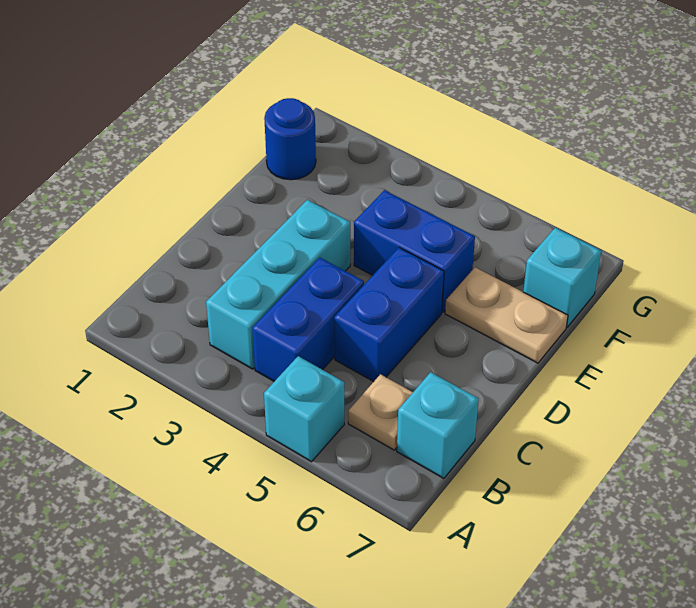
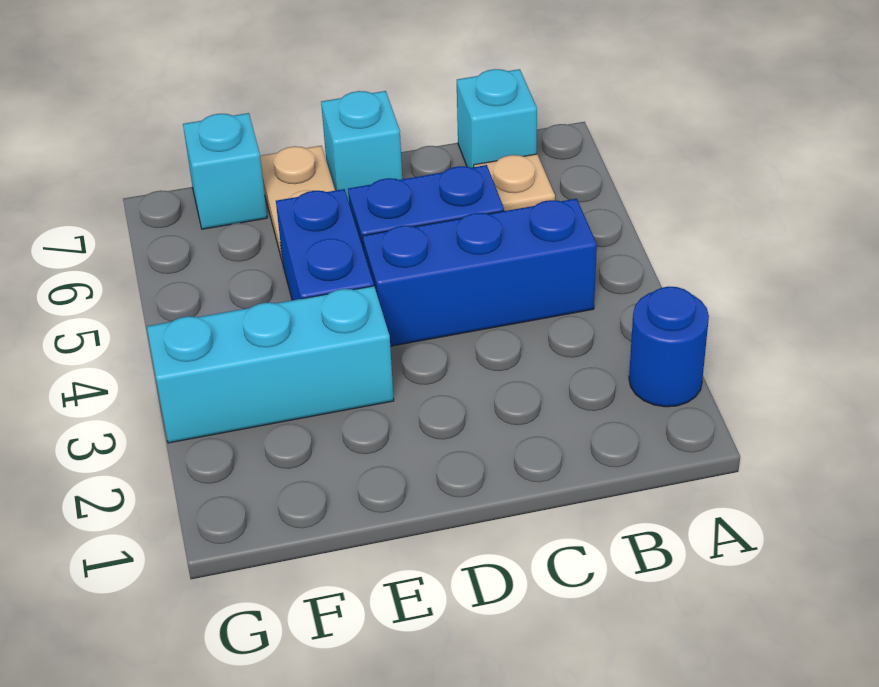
cyan 1x1 brick [264,356,344,462] -> cyan 1x1 brick moved to [321,91,402,202]
cyan 1x3 brick [206,200,350,369] -> cyan 1x3 brick moved to [147,286,394,443]
blue 1x2 brick [252,258,364,381] -> blue 1x3 brick [363,199,597,346]
blue 1x1 round brick [264,98,316,180] -> blue 1x1 round brick moved to [629,286,709,407]

